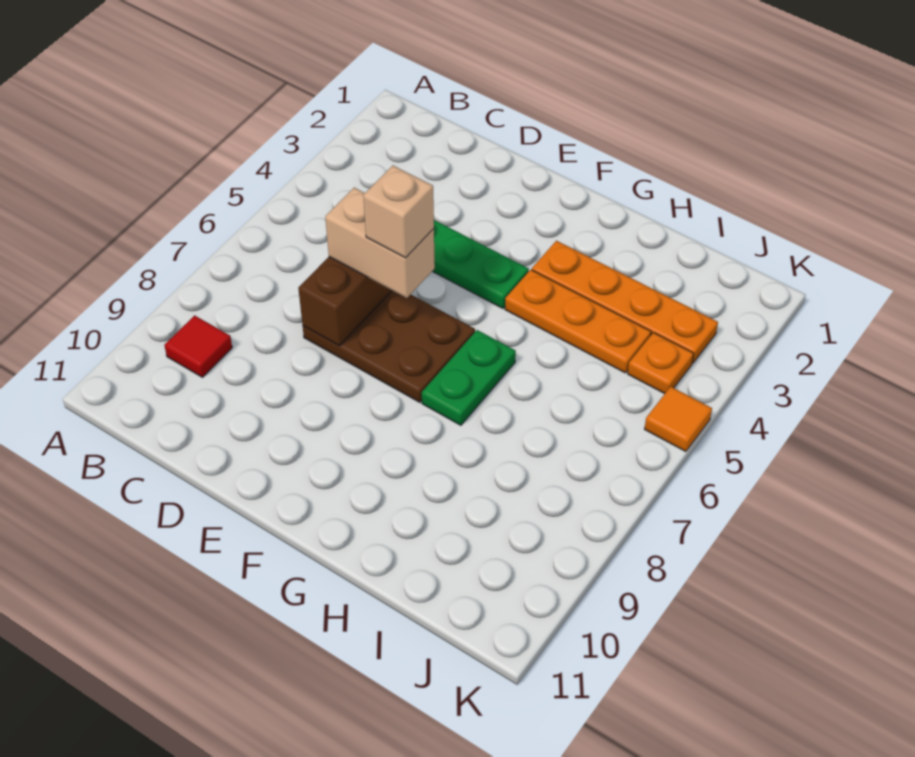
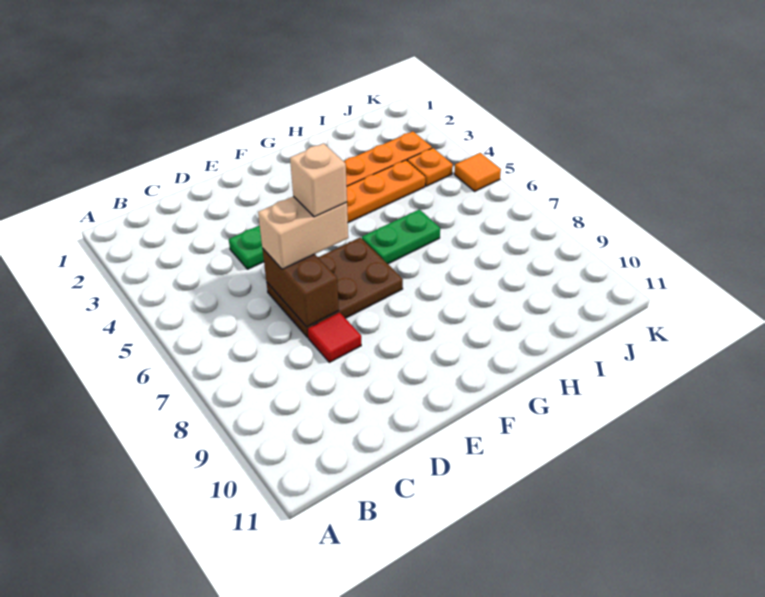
red 1x1 tile [164,315,232,377] -> red 1x1 tile moved to [308,313,361,362]
green 1x2 plate [422,330,516,425] -> green 1x2 plate turned to [362,209,440,264]

